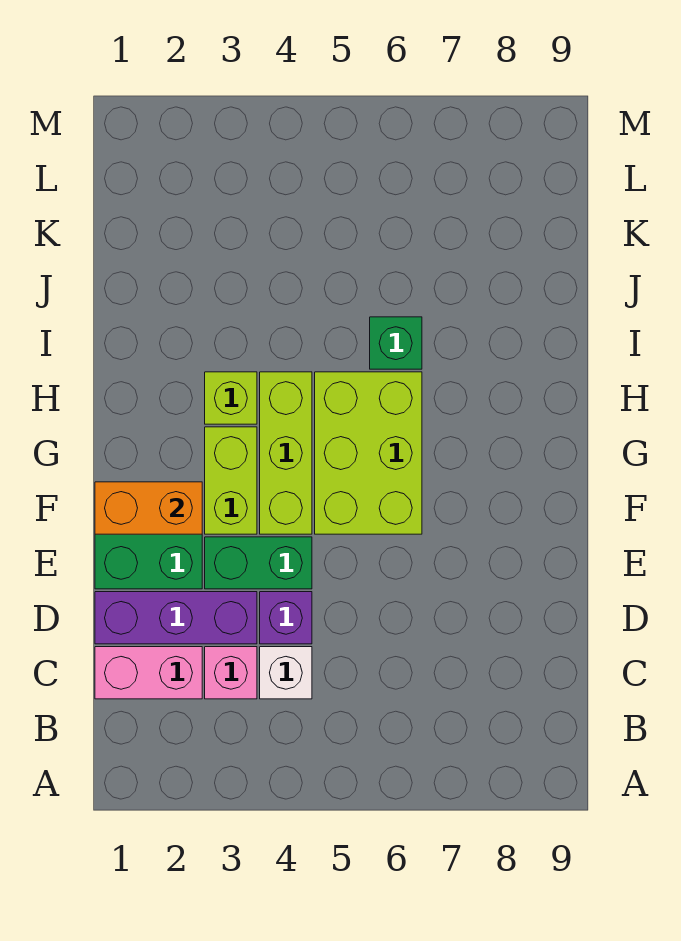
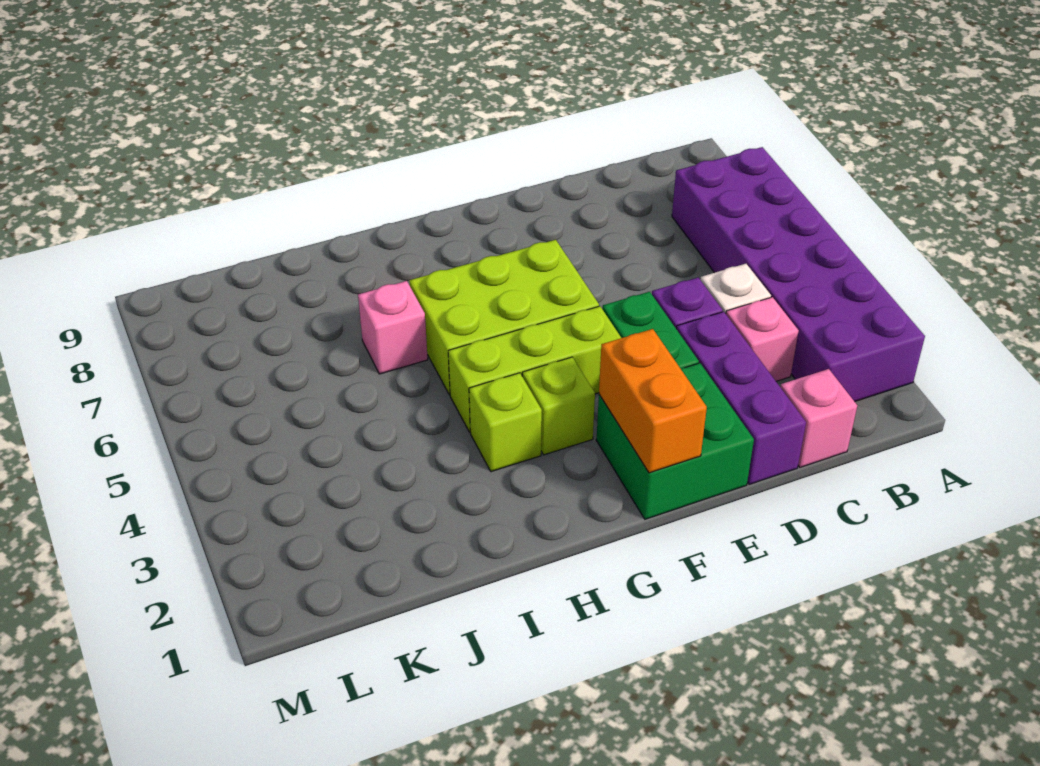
none -> purple 2x6 brick [672,147,925,402]
pink 1x2 brick [95,647,202,699] -> pink 1x1 brick [781,369,857,467]
lime 1x2 brick [205,427,257,534] -> lime 1x1 brick [522,357,595,455]
green 1x1 brick [370,317,422,369] -> pink 1x1 brick [358,281,428,374]

